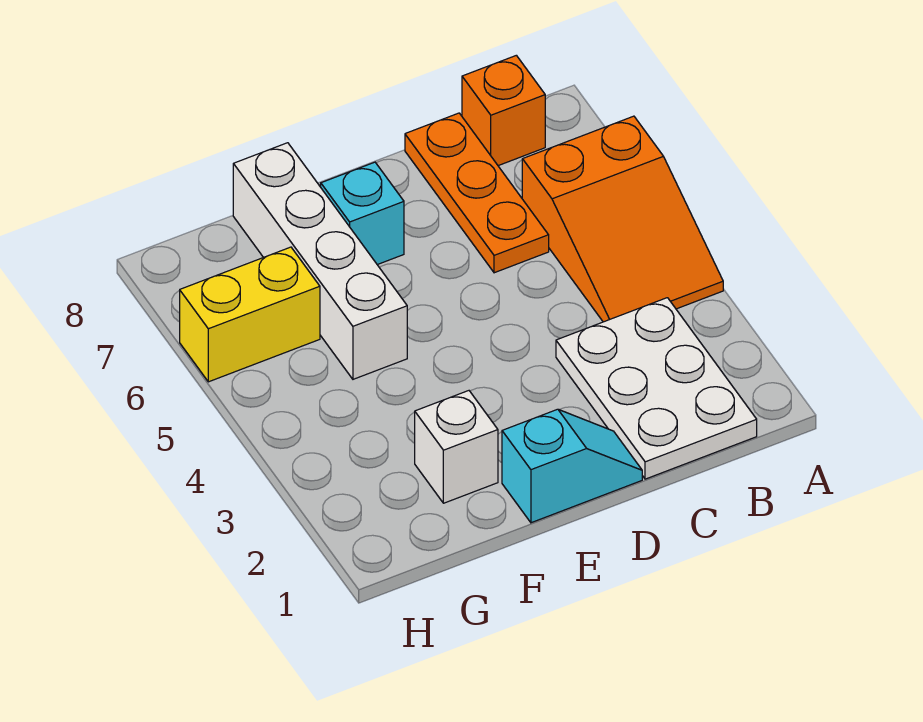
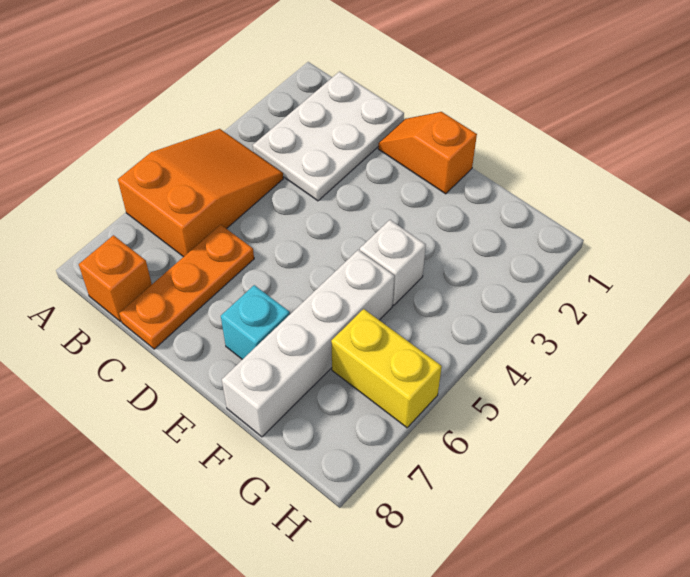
cyan 1x2 slope [502,409,642,523] -> orange 1x2 slope [378,112,477,194]
white 1x1 brick [415,391,498,503] -> white 1x1 brick moved to [360,220,426,305]

